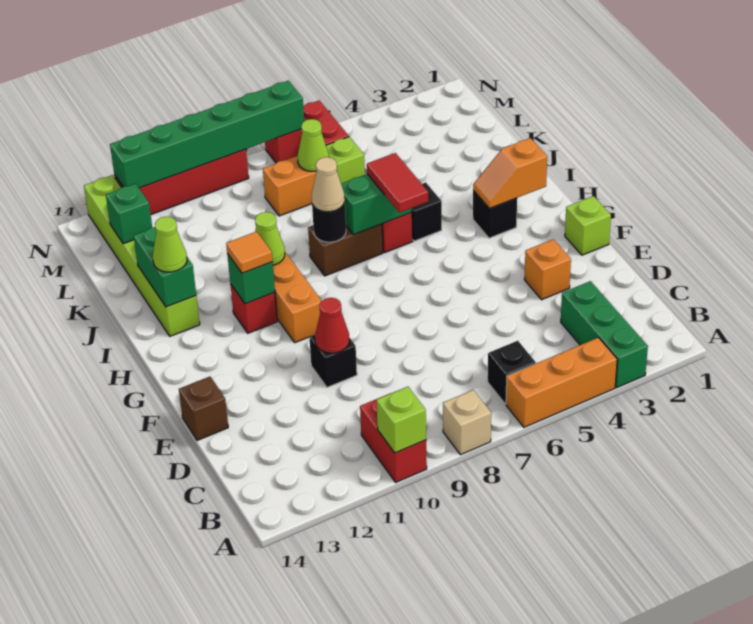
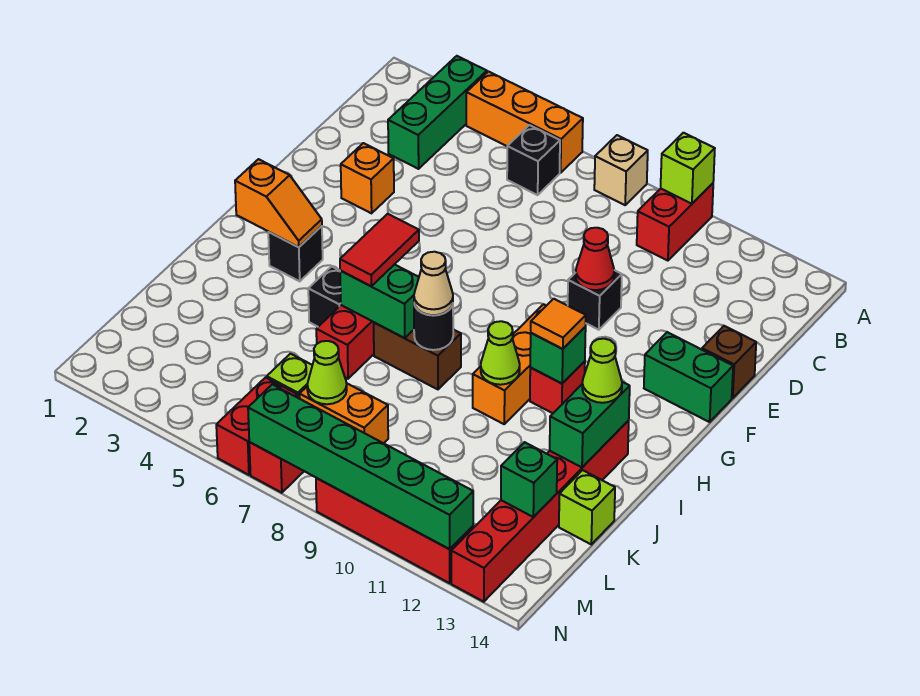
lime 1x1 brick [565,196,611,255] -> lime 1x1 brick moved to [559,470,615,544]
none -> green 1x2 brick [644,332,733,422]
lime 1x6 brick [84,175,200,336] -> red 1x6 brick [451,421,629,602]

